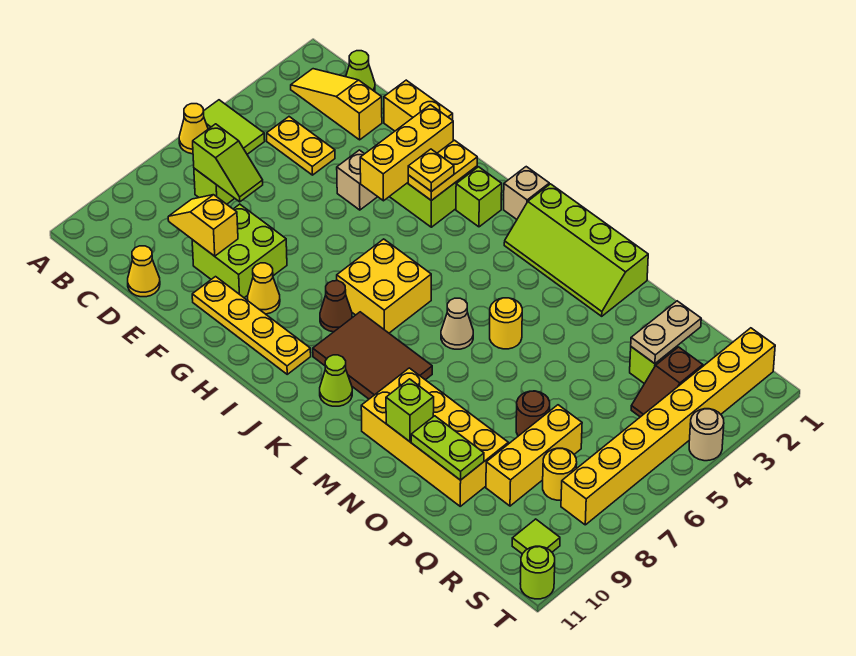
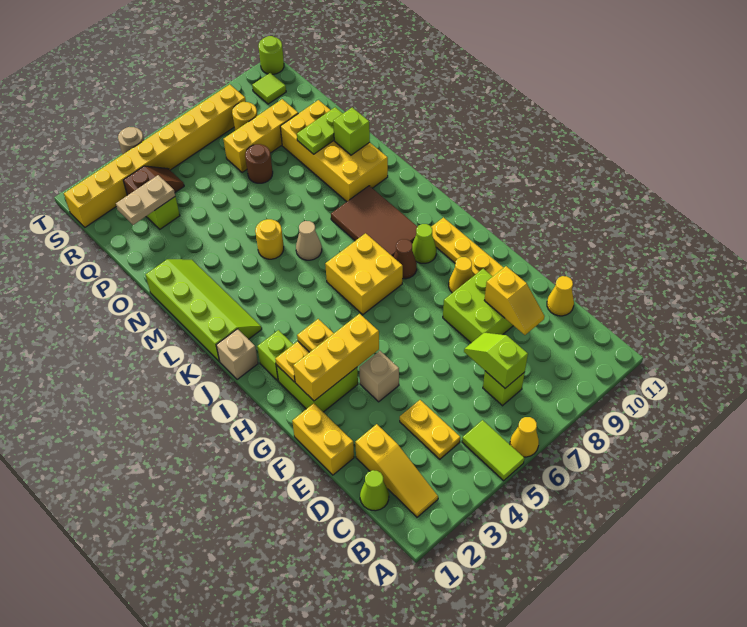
lime 1x1 cone [320,355,352,406] -> lime 1x1 cone moved to [412,224,436,263]
lime 1x2 plate [411,416,484,480] -> lime 1x2 plate turned to [297,107,343,154]

